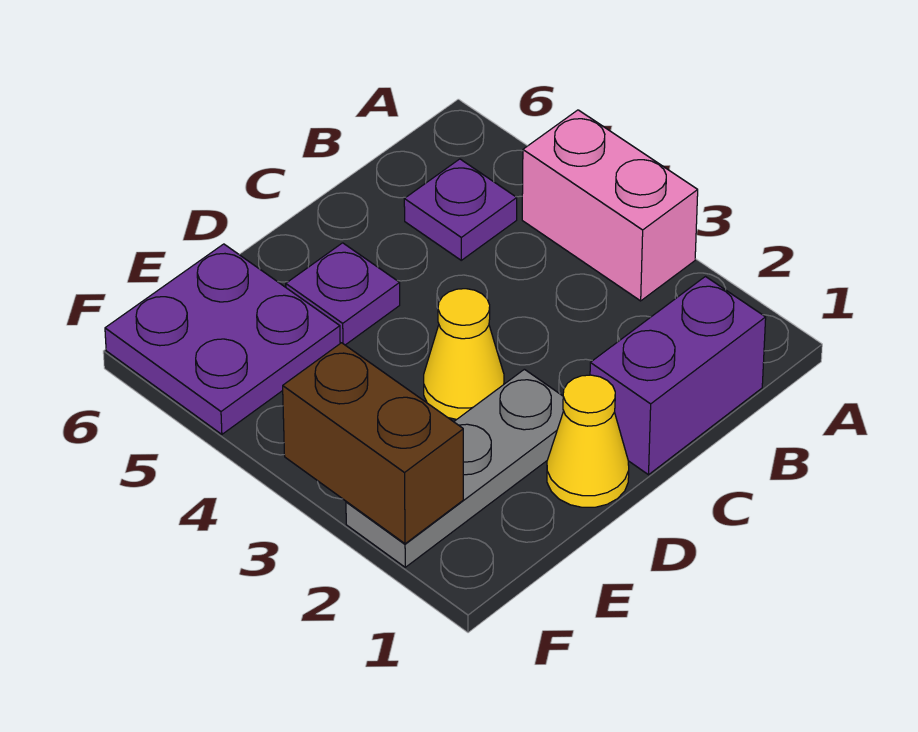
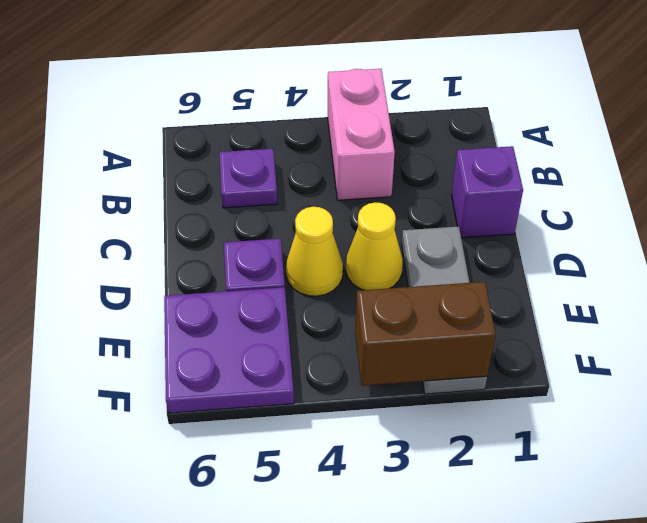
pink 1x2 brick [522,110,698,301] -> pink 1x2 brick turned to [328,69,395,200]
purple 1x2 brick [590,277,766,475] -> purple 1x1 brick [451,146,523,238]
yellow 1x1 cone [547,375,629,507] -> yellow 1x1 cone moved to [286,207,343,296]

